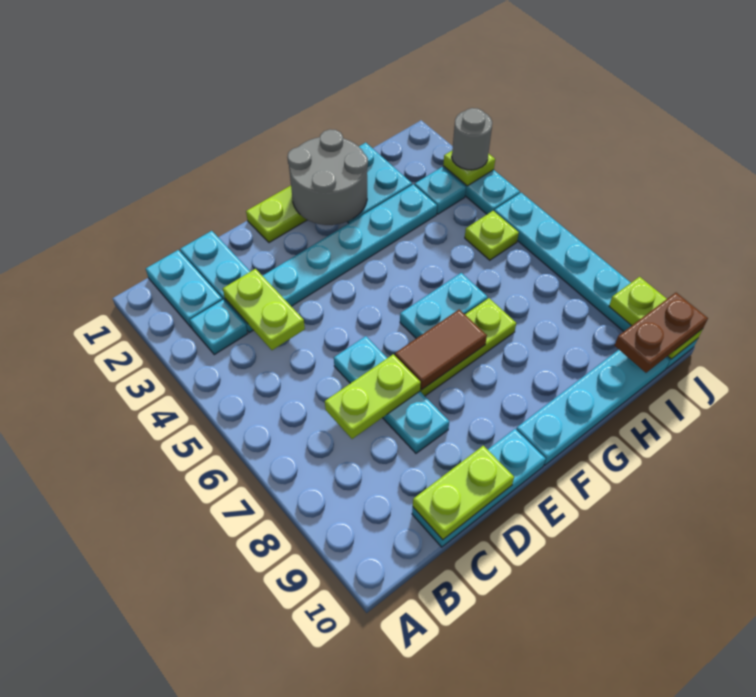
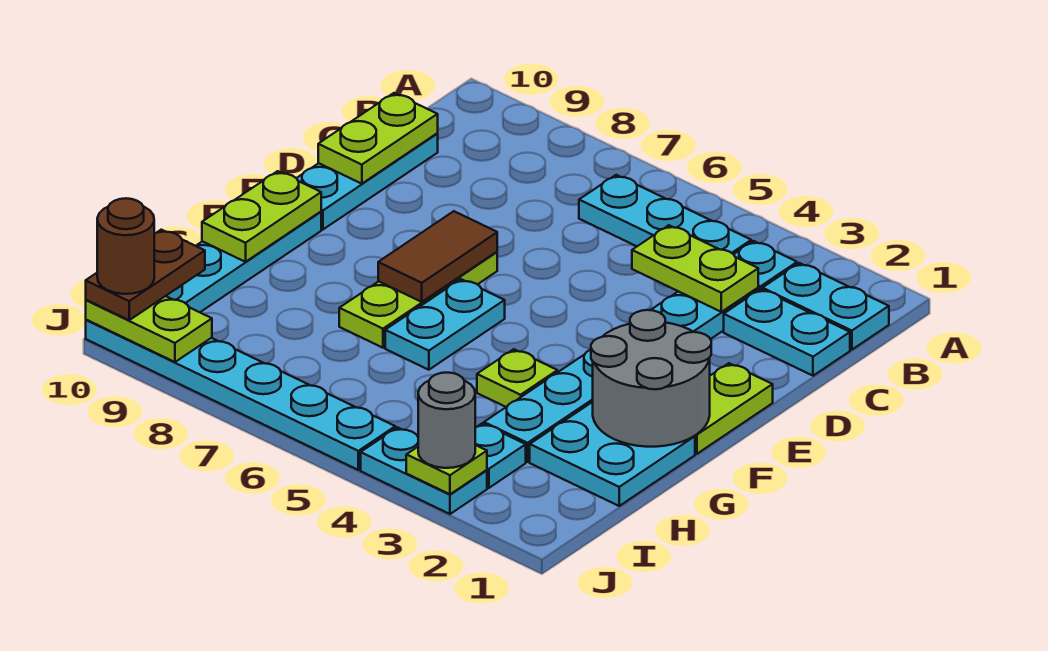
lime 1x2 plate [325,354,421,439] -> lime 1x2 plate moved to [202,171,321,262]
cyan 1x3 plate [334,336,449,453] -> cyan 1x3 plate moved to [579,175,751,254]
lime 1x1 plate [465,211,519,260] -> lime 1x1 plate moved to [477,349,557,407]
none -> brown 1x1 round brick [97,198,154,294]

